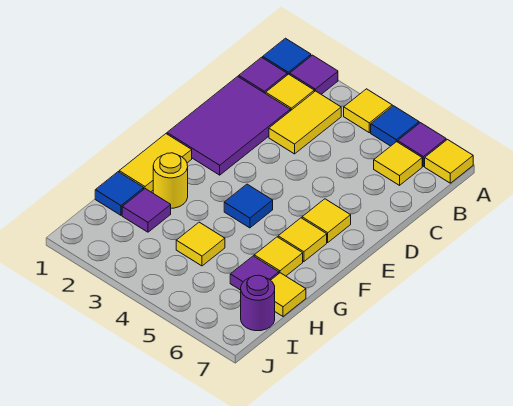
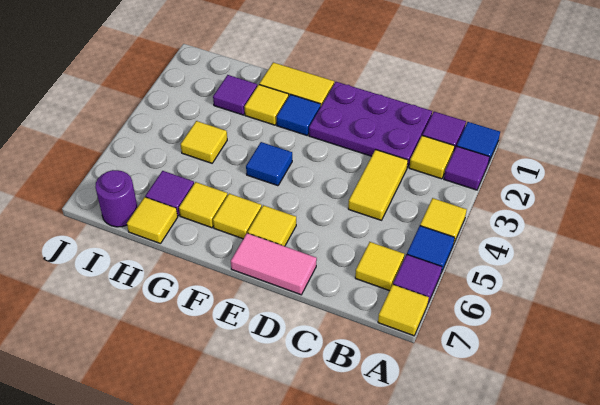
yellow 1x2 tile [269,91,341,154] -> yellow 1x2 tile turned to [348,150,408,220]
purple 2x3 tile [167,76,290,175] -> purple 2x3 plate [309,82,432,168]
none -> pink 1x2 tile [231,233,317,295]
yellow 1x1 round brick [153,153,188,208] -> yellow 1x1 tile [244,85,289,125]
blue 1x1 tile [95,172,144,215] -> blue 1x1 tile moved to [277,94,321,135]

